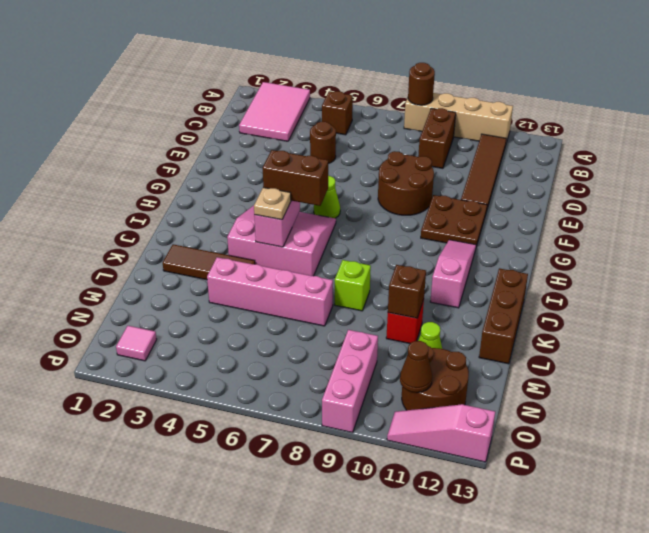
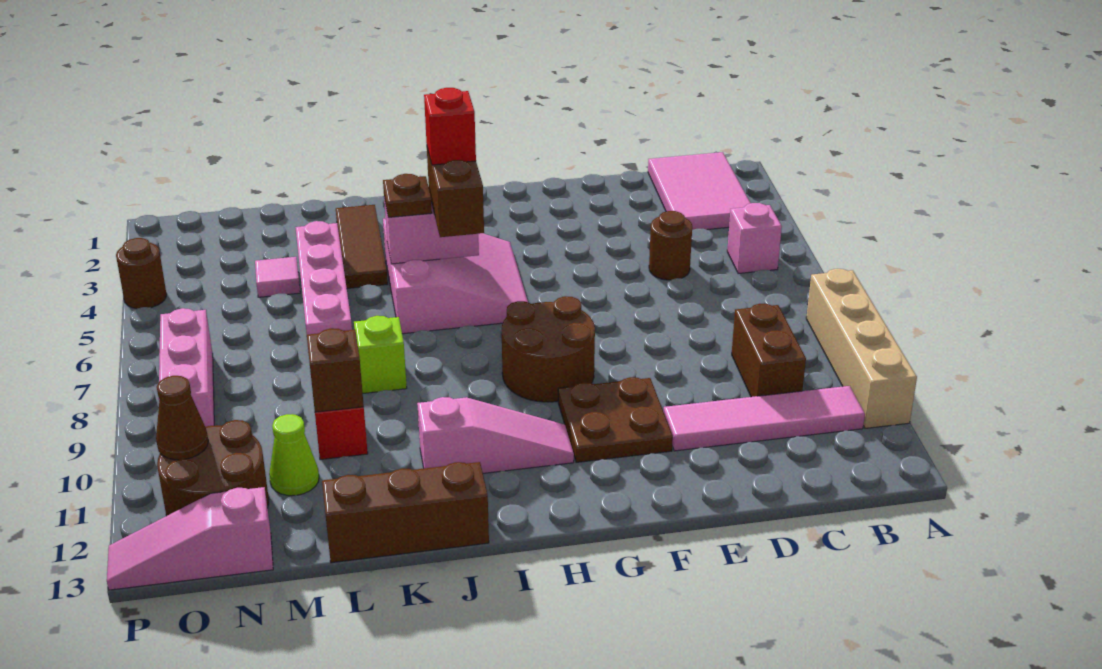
pink 2x3 tile [239,82,310,141] -> pink 2x3 tile turned to [648,152,750,230]
brown 1x1 round brick [408,63,435,105] -> brown 1x1 round brick moved to [116,238,167,309]
brown 1x1 brick [322,91,353,135] -> pink 1x1 brick [727,203,782,274]
brown 1x2 brick [418,108,456,168] -> brown 1x2 brick turned to [732,304,806,397]
brown 1x4 tile [461,134,506,212] -> pink 1x4 tile [664,386,865,451]
brown 2x2 round brick [378,151,434,215] -> brown 2x2 round brick moved to [502,296,595,402]
lime 1x1 cone [314,176,340,218] -> none
none -> red 1x1 brick [424,88,476,165]
tan 1x1 plate [254,187,291,220] -> brown 1x1 plate [383,174,432,217]
pink 1x3 brick [322,330,378,433] -> pink 1x3 brick turned to [159,308,214,427]
pink 1x1 tile [116,326,157,361] -> pink 1x1 tile moved to [255,257,300,297]
pink 1x3 slope [387,404,495,462] -> pink 1x3 slope turned to [107,487,273,590]

